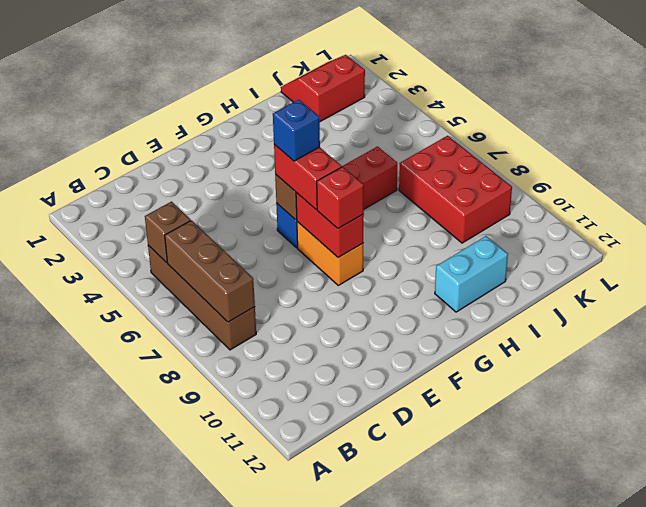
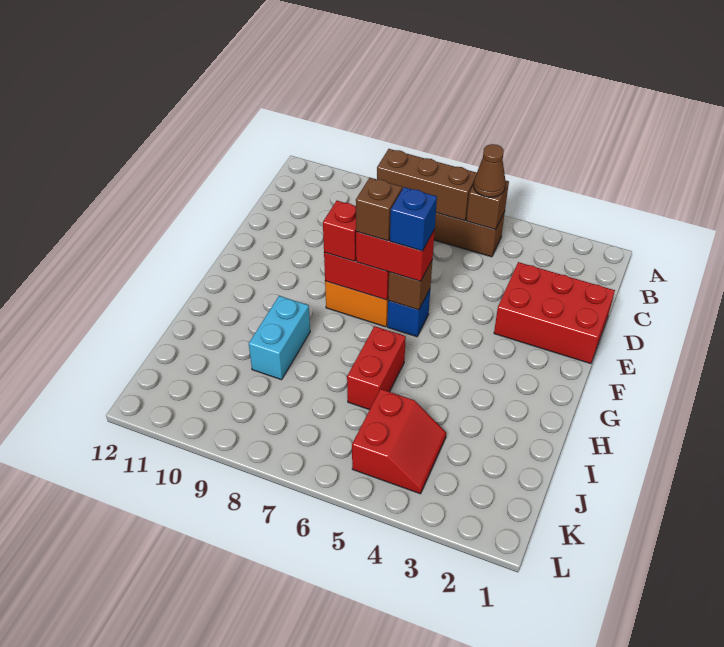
none -> brown 1x1 cone [474,144,506,197]
none -> brown 1x1 brick [356,177,402,241]
cyan 1x2 brick [435,236,508,312] -> cyan 1x2 brick moved to [249,296,310,380]
red 2x2 slope [281,55,365,122] -> red 2x2 slope moved to [352,389,446,494]
red 2x3 brick [399,136,512,243] -> red 2x3 brick moved to [494,262,615,364]

